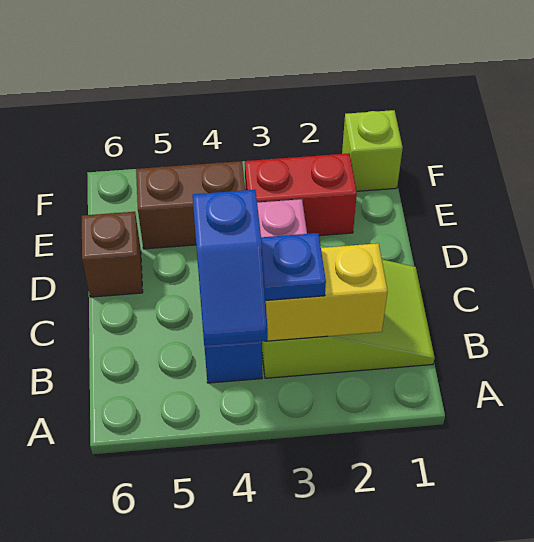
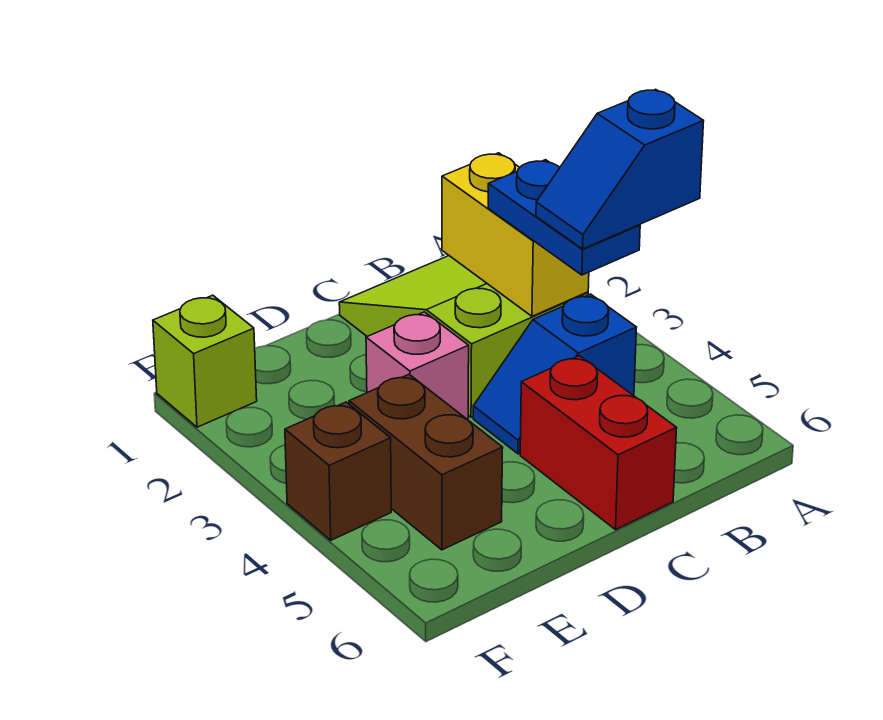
blue 1x2 slope [193,190,268,346] -> blue 1x2 slope turned to [536,89,704,249]
brown 1x1 brick [82,212,143,297] -> brown 1x1 brick moved to [285,402,391,540]
red 1x2 brick [245,153,357,236] -> red 1x2 brick moved to [520,356,677,530]

